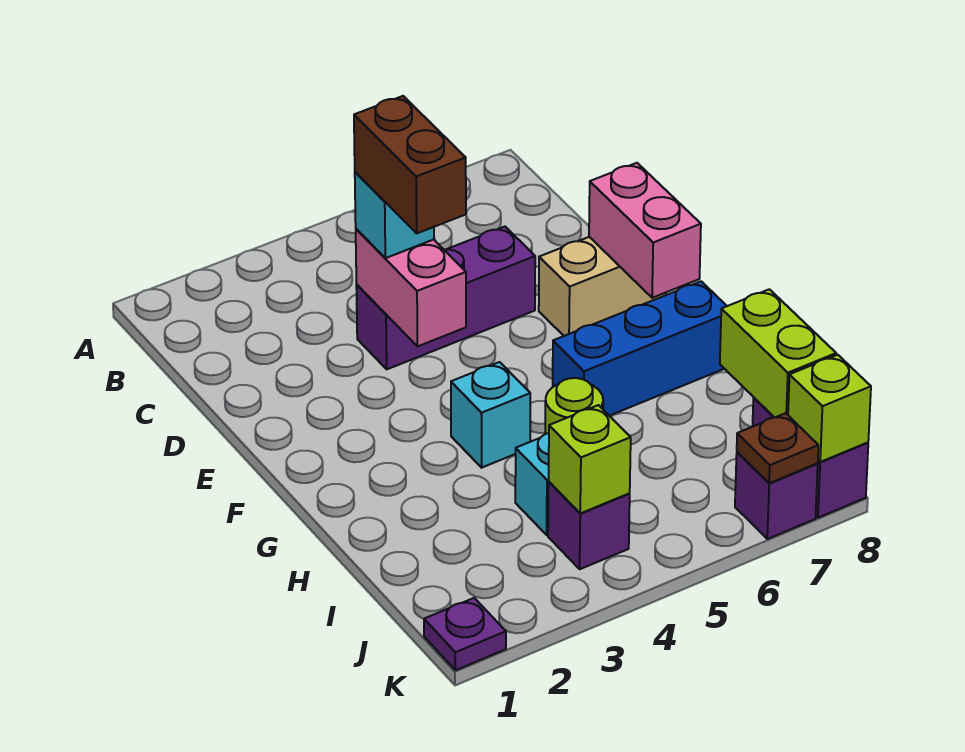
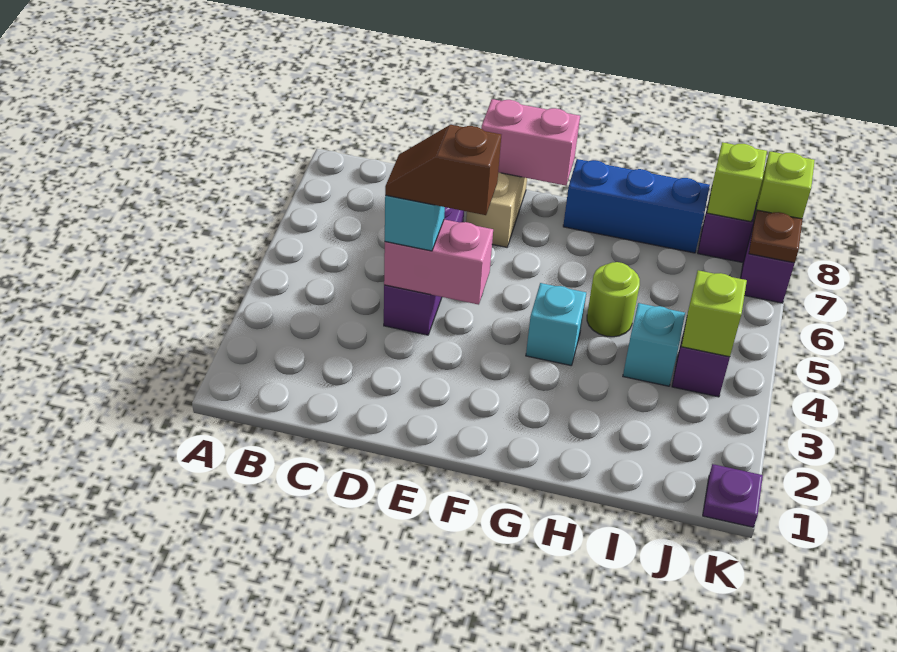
brown 1x2 brick [354,96,466,233] -> brown 1x2 slope [385,125,501,215]
blue 1x3 brick [553,281,726,416] -> blue 1x3 brick turned to [563,159,710,253]
lime 1x2 brick [720,289,836,417] -> lime 1x1 brick [707,142,767,222]

